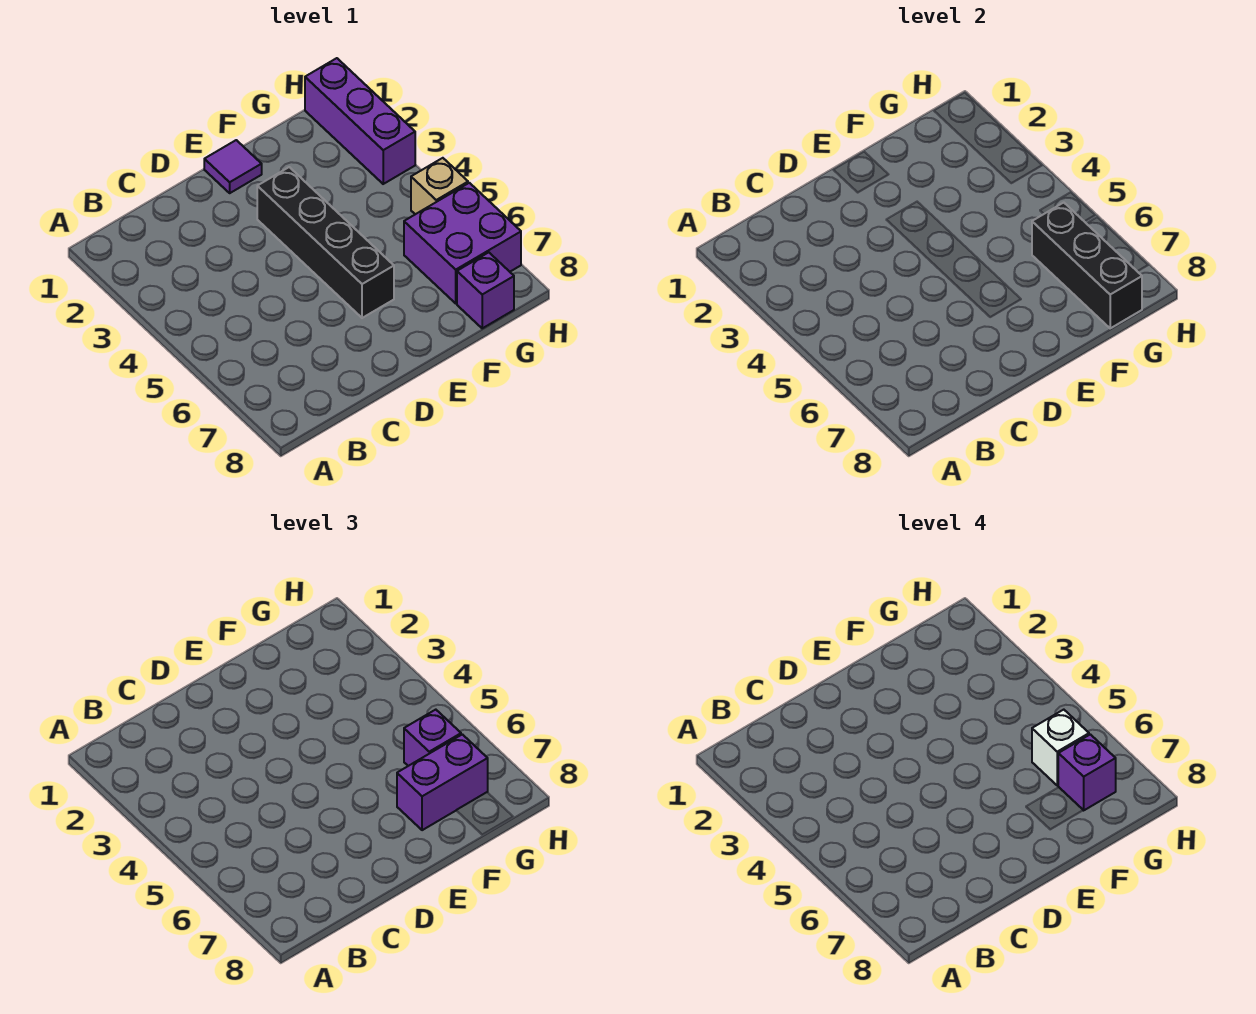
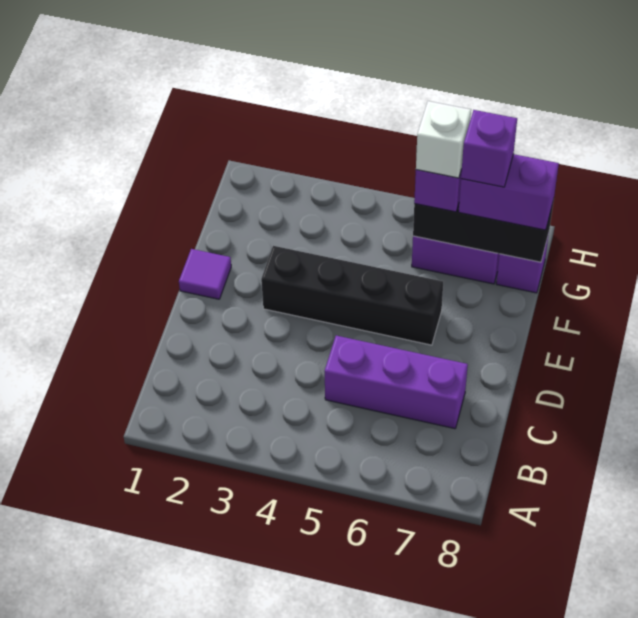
purple 1x2 brick [397,734,488,830] -> purple 1x2 brick turned to [459,154,559,230]
purple 1x3 brick [305,58,415,184] -> purple 1x3 brick moved to [325,336,468,429]
tan 1x1 brick [411,158,468,214] -> none

